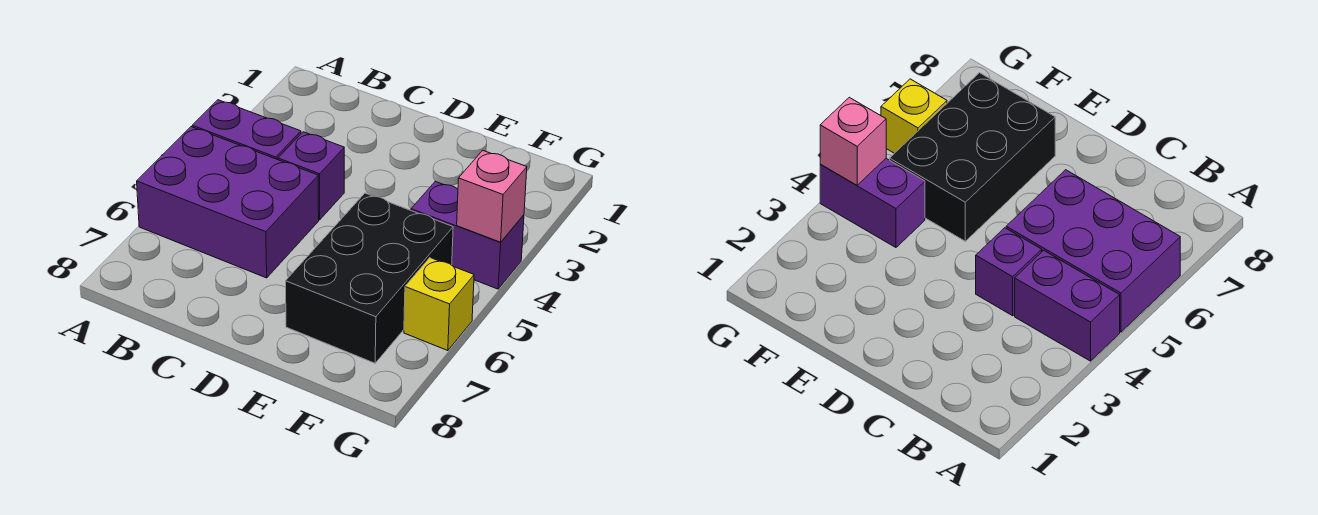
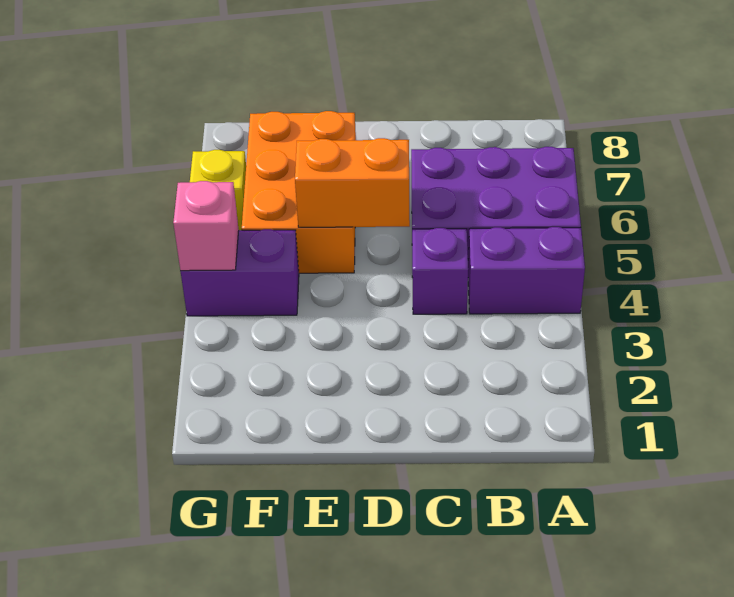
none -> orange 1x2 brick [295,138,410,227]
black 2x3 brick [286,193,453,363] -> orange 2x3 brick [242,111,356,273]

